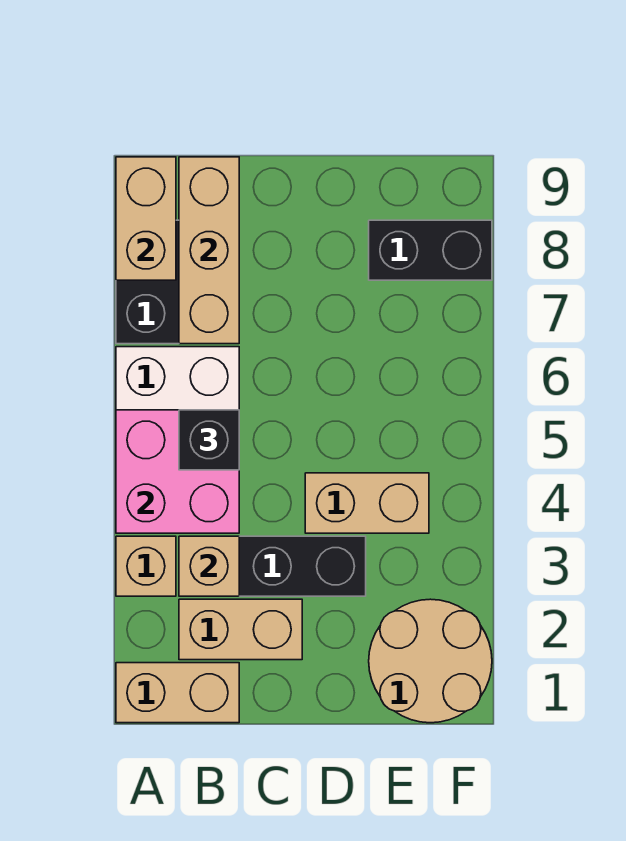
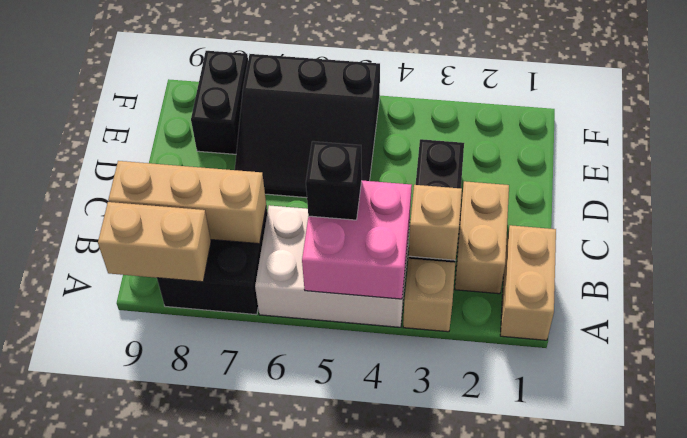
tan 1x2 brick [305,473,429,533] -> none
none -> black 3x3 slope [235,54,380,198]
tan 2x2 round brick [369,599,492,723] -> none

